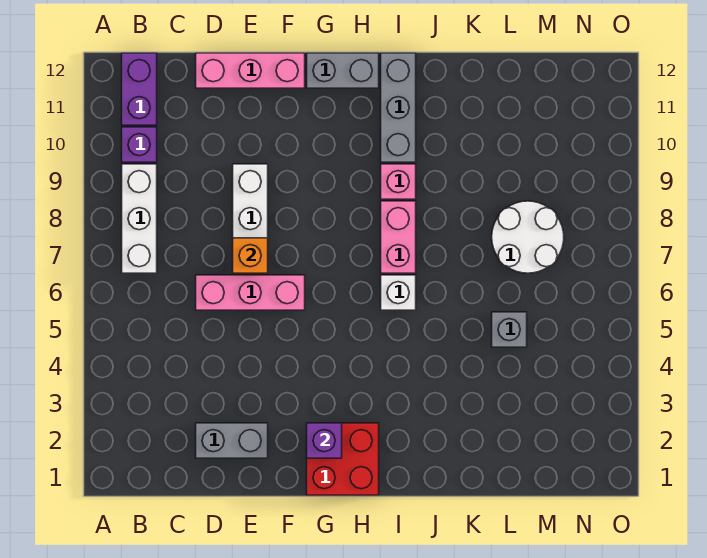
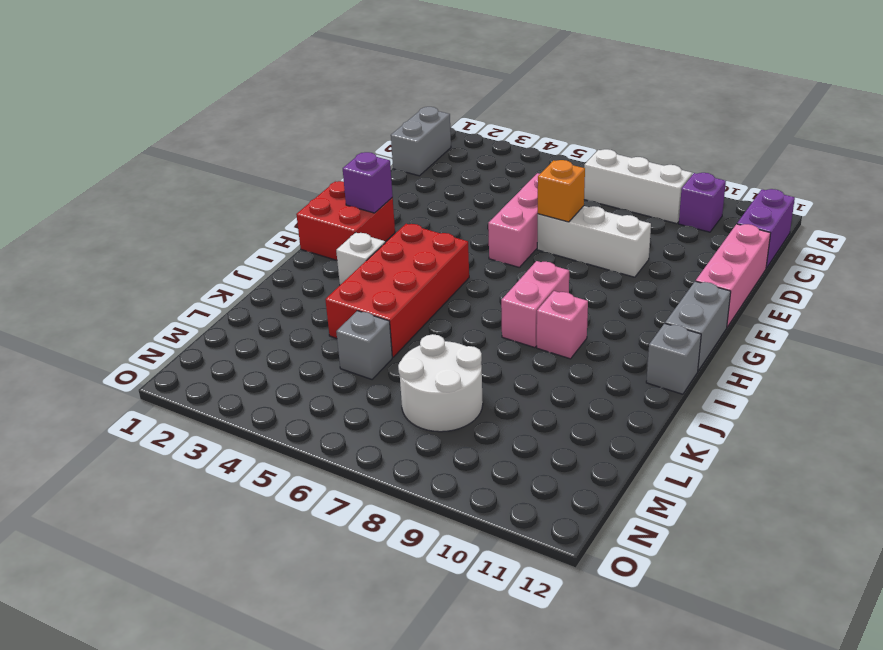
purple 1x2 brick [122,53,157,125] -> purple 1x2 brick turned to [737,189,795,268]
grey 1x2 brick [196,423,268,458] -> grey 1x2 brick moved to [391,107,451,176]
none -> red 2x4 brick [325,224,469,357]
white 1x1 brick [381,275,416,310] -> white 1x1 brick moved to [336,233,385,285]
pink 1x2 brick [381,201,416,273] -> pink 1x2 brick turned to [501,261,569,348]
grey 1x3 brick [381,53,416,162] -> grey 1x1 brick [646,323,701,394]

